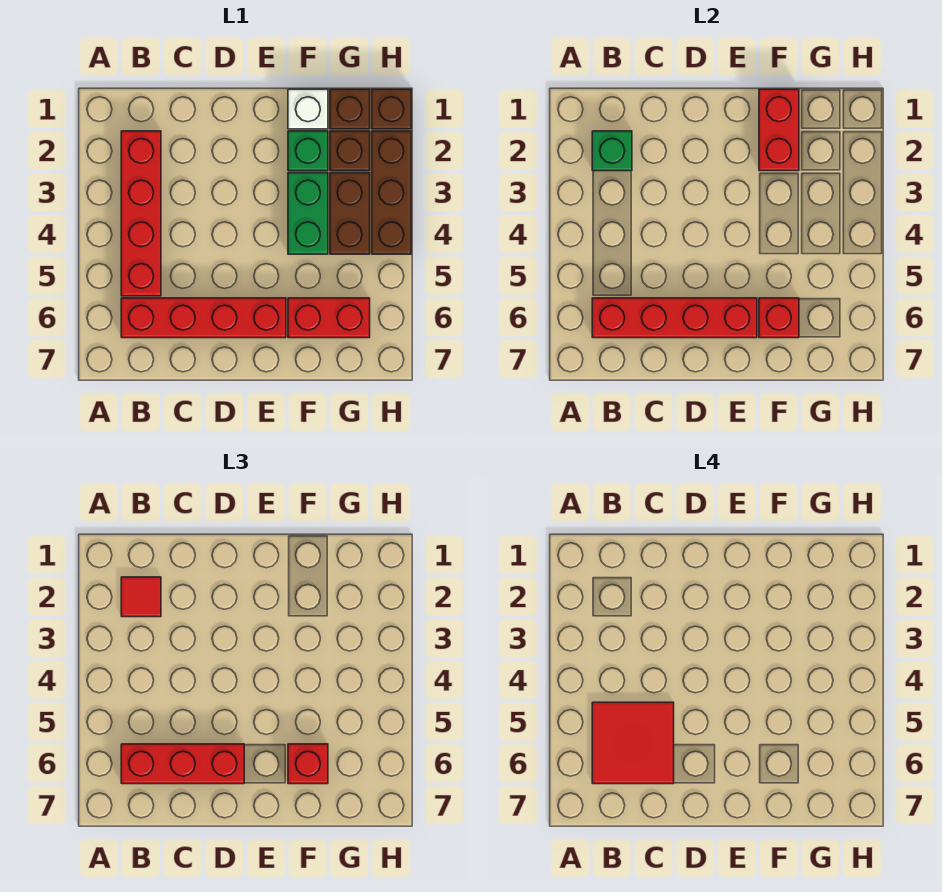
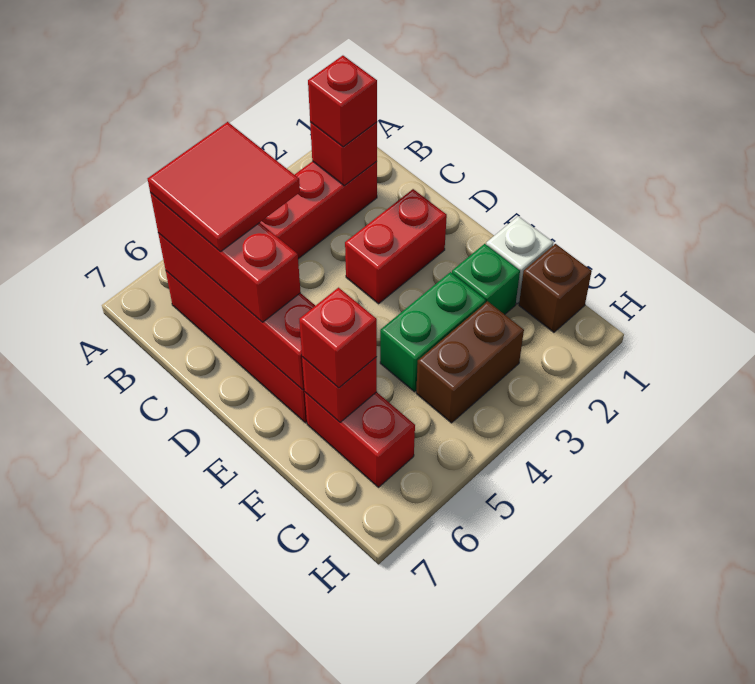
green 1x1 brick [592,131,632,171] -> red 1x1 brick [310,122,377,186]
red 1x1 tile [121,577,161,617] -> red 1x1 brick [308,56,377,147]
red 1x2 brick [759,89,799,171] -> red 1x2 brick moved to [345,189,447,304]
brown 1x1 brick [330,131,370,171] -> none
brown 1x1 brick [372,89,411,129] -> none
brown 1x3 brick [372,131,411,254] -> none

